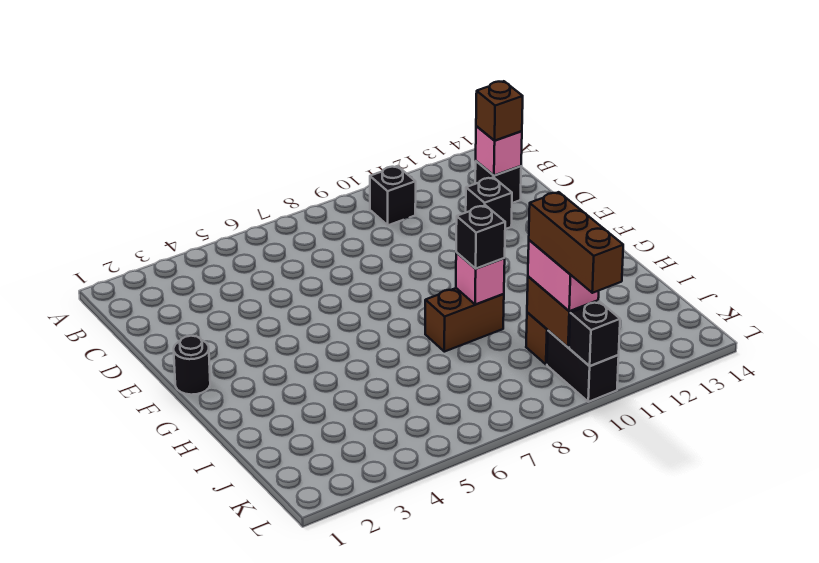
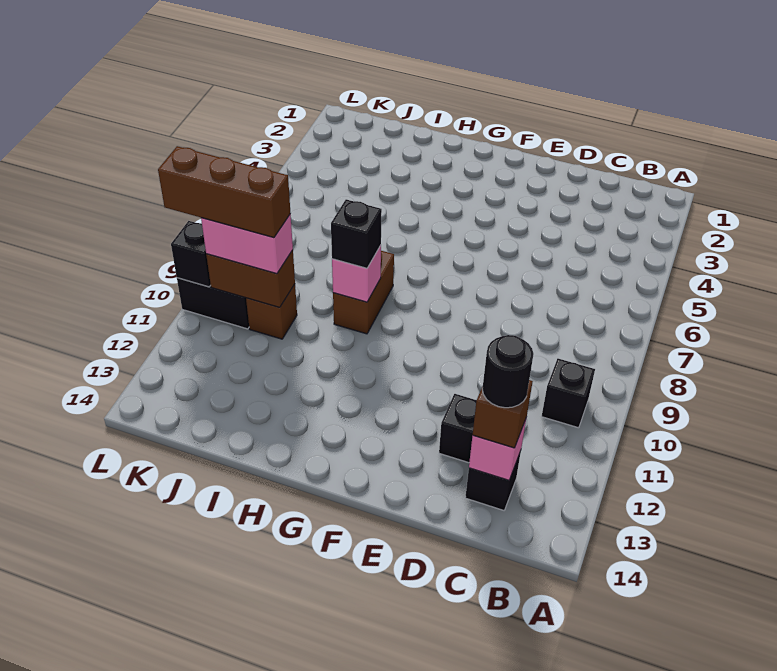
black 1x1 round brick [174,336,210,395] -> black 1x1 round brick moved to [482,335,534,408]

